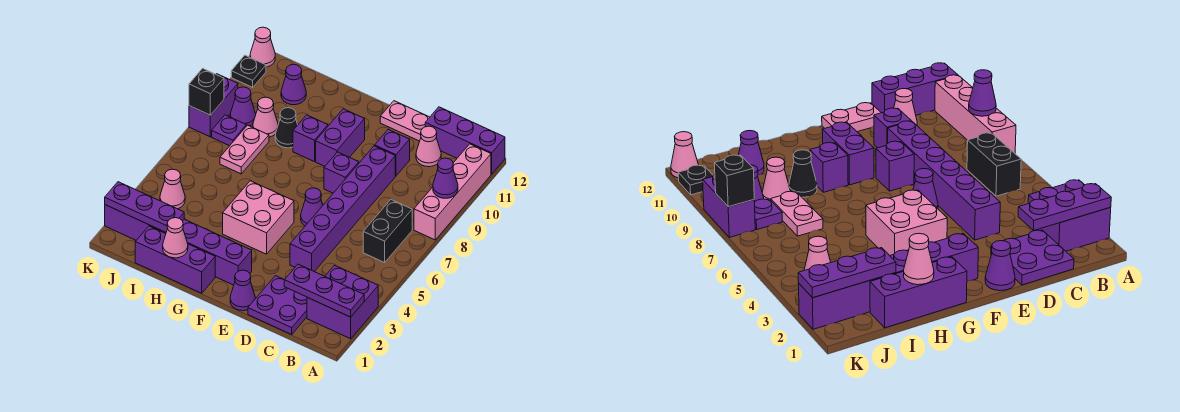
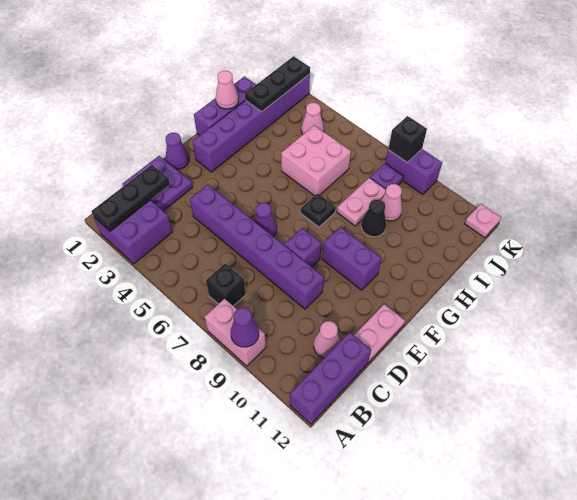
purple 1x3 plate [284,264,364,317] -> black 1x3 plate [92,165,170,231]
pink 1x4 brick [414,144,491,240] -> pink 1x2 brick [205,299,266,366]
black 1x2 brick [363,200,412,263] -> black 1x1 brick [206,264,246,306]
purple 1x1 brick [375,130,410,176] -> none
pink 2x2 brick [223,181,294,254] -> pink 2x2 brick moved to [281,125,351,196]
purple 1x1 brick [293,115,328,162] -> none
purple 1x3 plate [105,182,184,232] -> black 1x3 plate [245,56,310,111]
pink 1x2 plate [220,125,269,174] -> pink 1x2 plate turned to [337,178,386,226]
purple 1x1 cone [281,64,306,105] -> none
purple 1x1 cone [230,87,256,126] -> none
black 1x1 plate [231,55,266,87] -> black 1x1 plate moved to [301,193,336,227]
pink 1x1 cone [250,27,275,67] -> pink 1x1 plate [465,204,501,238]

